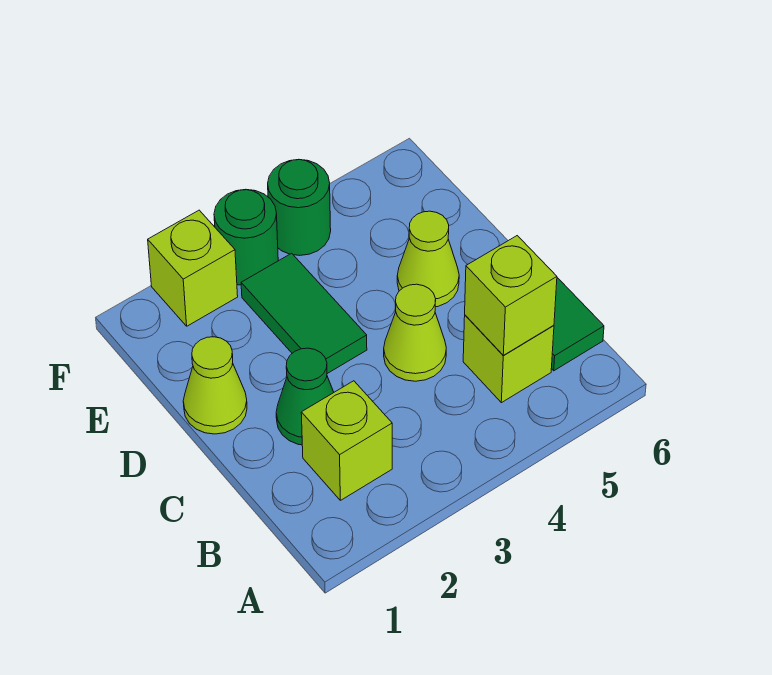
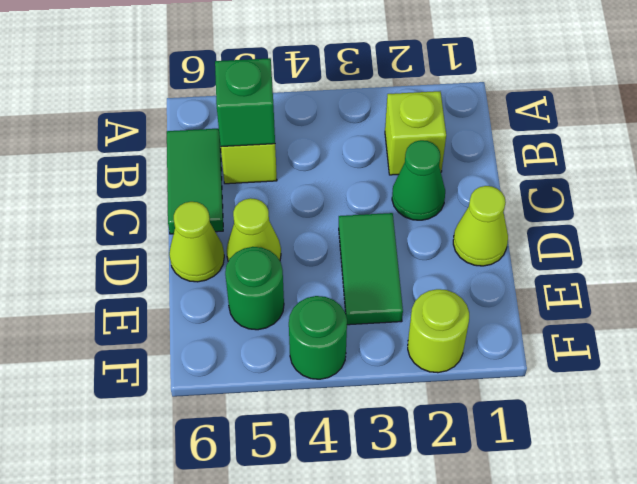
lime 1x1 brick [465,236,557,355] -> green 1x1 brick [215,58,275,147]
lime 1x1 cone [384,284,446,381] -> lime 1x1 cone moved to [169,202,224,282]
lime 1x1 brick [148,210,238,326] -> lime 1x1 round brick [408,289,469,373]
green 1x1 round brick [214,190,278,285] -> green 1x1 round brick moved to [225,247,284,330]

